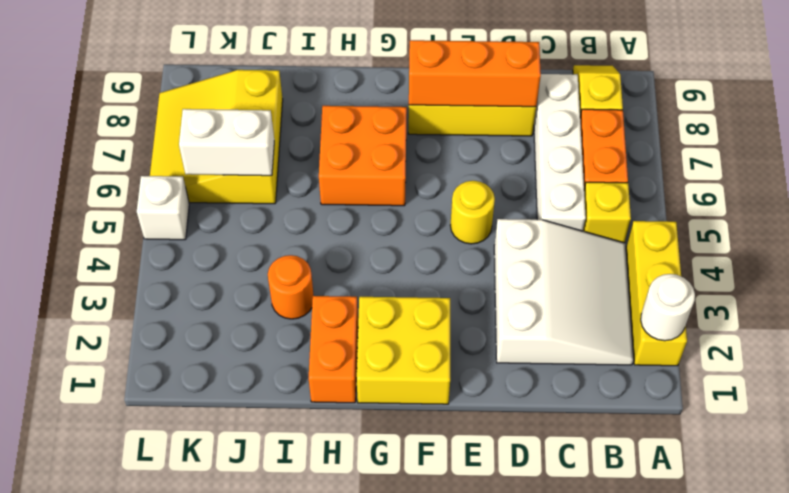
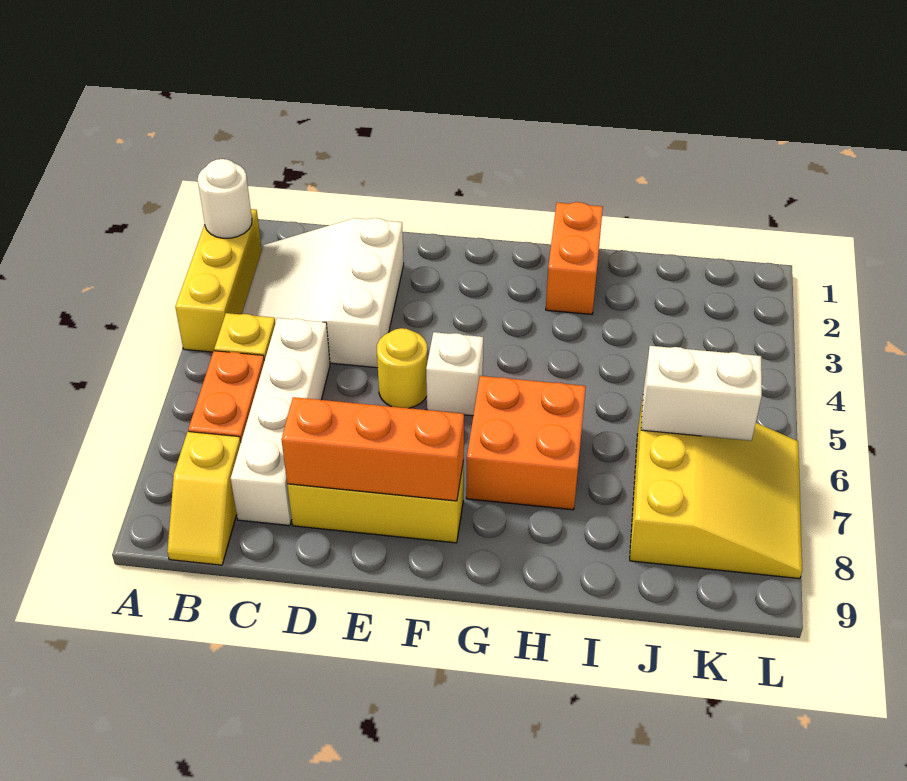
yellow 2x2 brick [357,297,450,404] -> none
orange 1x1 round brick [268,255,314,319] -> none
white 1x1 brick [137,176,189,240] -> white 1x1 brick moved to [426,332,483,416]

